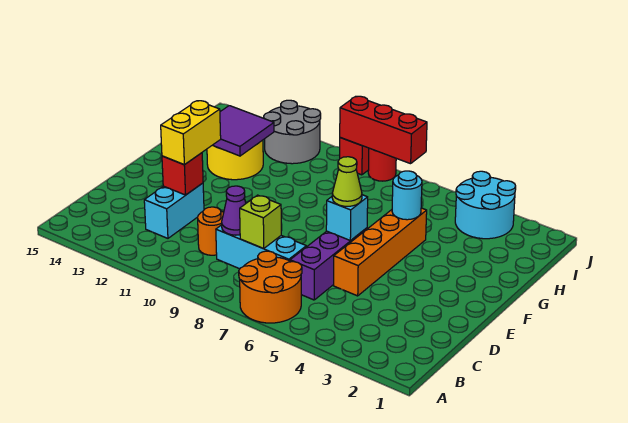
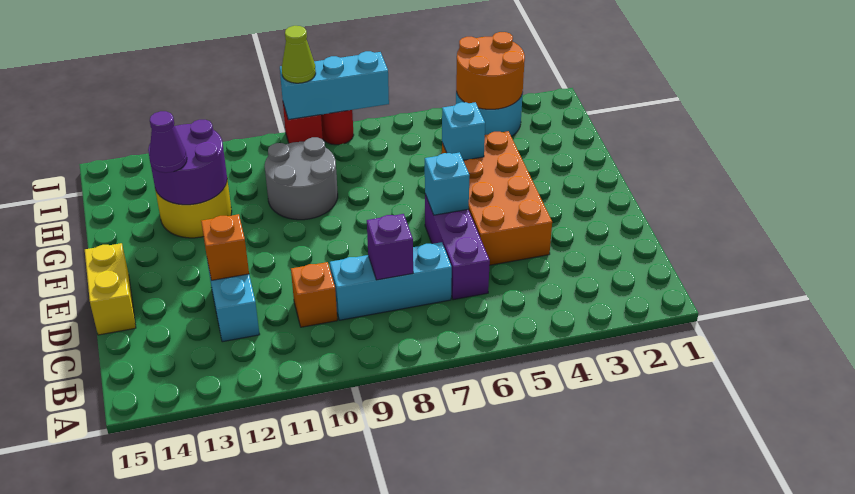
orange 2x2 round brick [239,251,302,323] -> orange 2x2 round brick moved to [456,32,525,109]
lime 1x1 brick [240,195,281,249] -> purple 1x1 brick [367,214,413,280]
purple 1x1 cone [222,186,246,235] -> purple 1x1 cone moved to [149,111,187,173]
orange 1x1 round brick [198,207,224,255] -> orange 1x1 brick [291,262,337,327]
orange 1x4 brick [334,208,427,296] -> orange 2x4 brick [442,131,552,265]
red 1x1 brick [162,153,203,195] -> orange 1x1 brick [201,214,249,281]
yellow 1x2 brick [161,101,221,165] -> yellow 1x2 brick moved to [85,243,136,335]
lime 1x1 cone [332,157,362,206] -> lime 1x1 cone moved to [282,26,316,83]
cyan 1x1 round brick [392,171,422,220] -> cyan 1x1 brick [442,102,485,160]
purple 2x2 tile [213,106,274,156] -> purple 2x2 round brick [148,120,227,205]
grey 2x2 round brick [264,100,321,164] -> grey 2x2 round brick moved to [265,137,338,220]
red 1x3 brick [340,96,427,164] -> cyan 1x3 brick [280,51,389,120]

